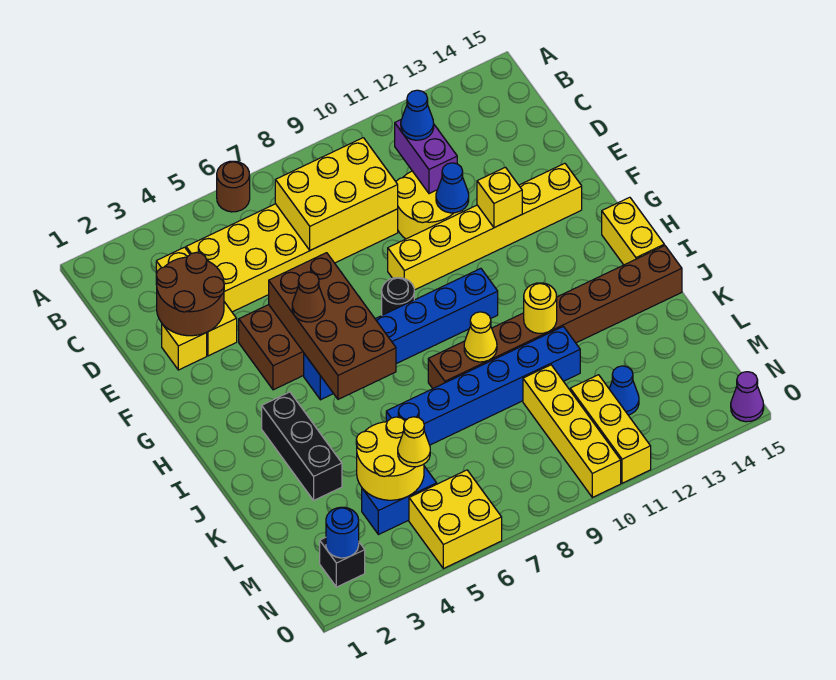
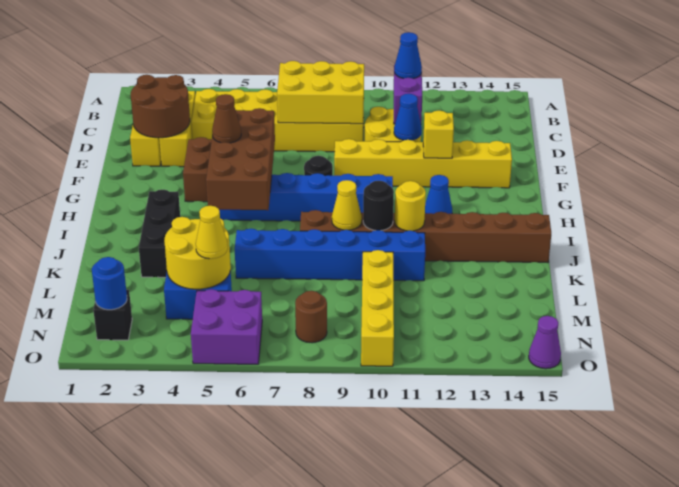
brown 1x1 round brick [217,161,250,212] -> brown 1x1 round brick moved to [295,291,327,343]
yellow 1x2 brick [602,197,664,265] -> none
none -> black 1x1 round brick [363,181,394,231]
yellow 1x3 brick [570,375,651,483] -> none
blue 1x1 cone [609,366,639,415] -> blue 1x1 cone moved to [425,175,452,214]
yellow 2x2 brick [409,470,502,569] -> purple 2x2 brick [191,289,262,364]

